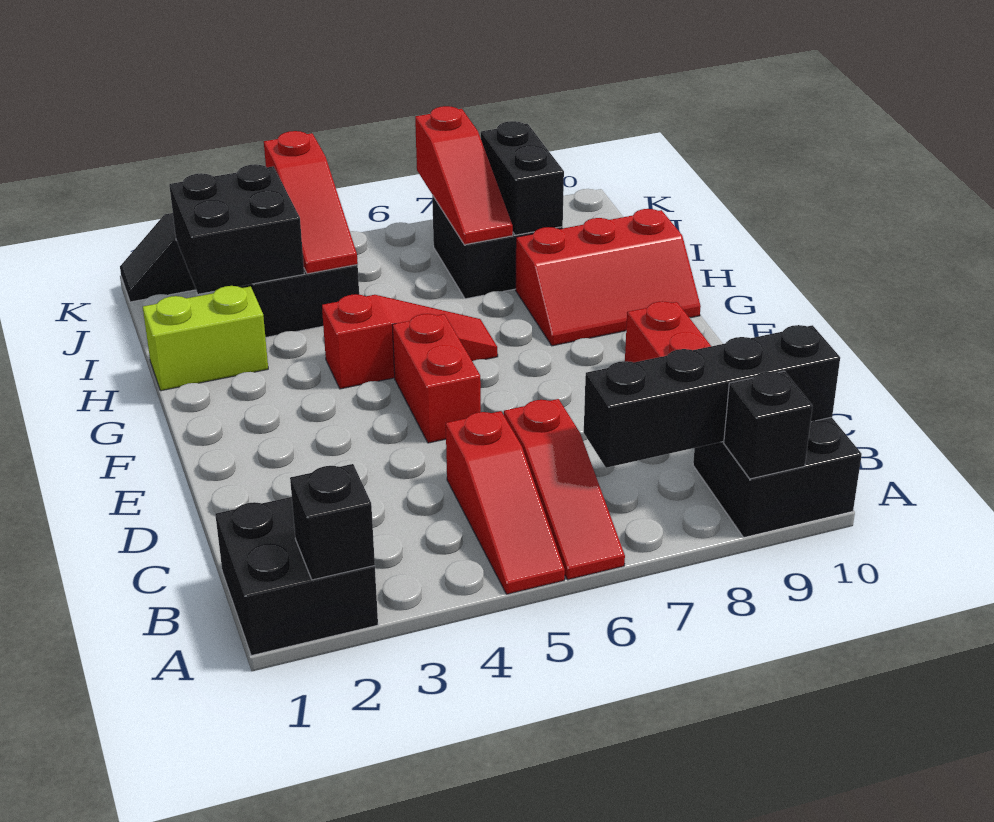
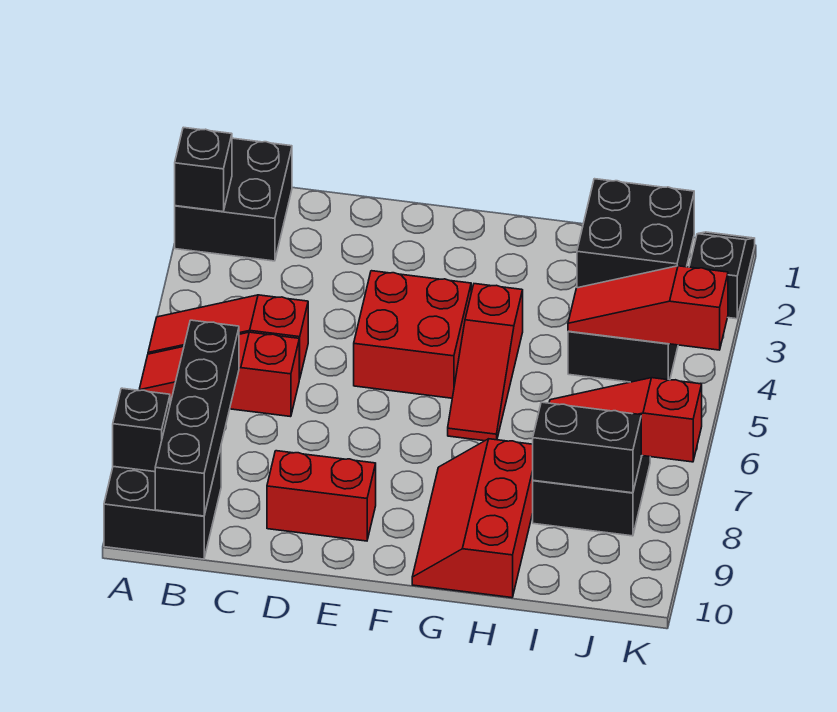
red 1x2 brick [392,314,481,443] -> red 2x2 brick [354,271,471,398]
lime 1x2 brick [143,286,268,391] -> none

